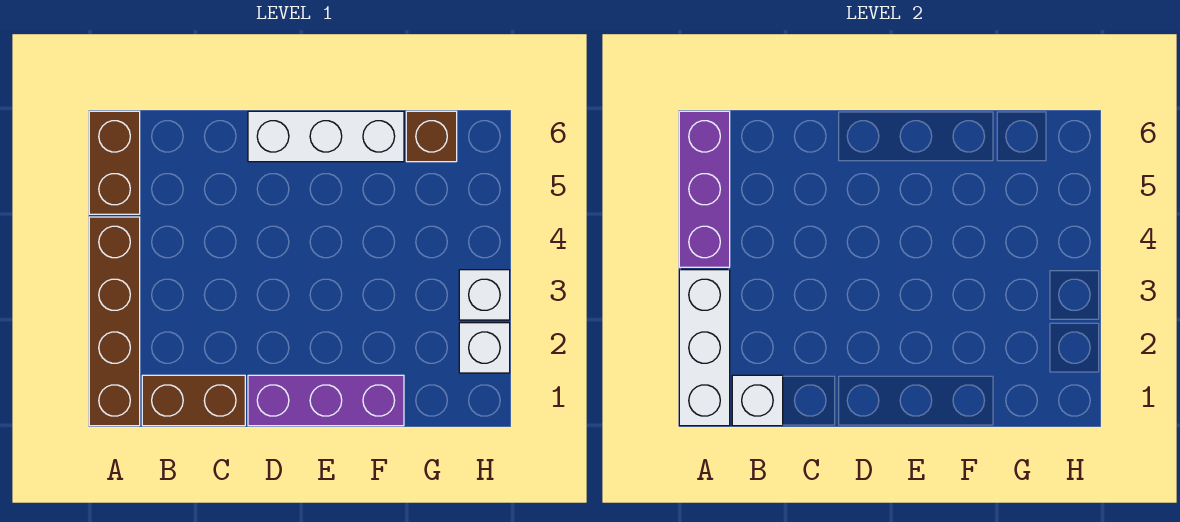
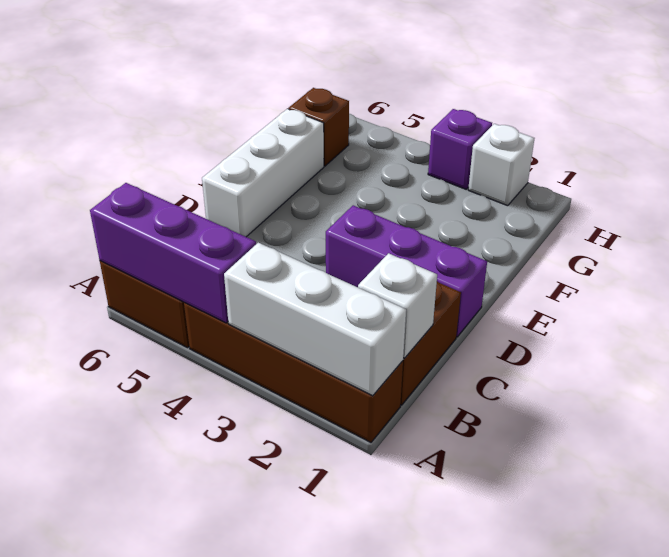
purple 1x3 brick [248,375,404,426] -> purple 1x3 brick turned to [326,205,487,337]
white 1x1 brick [459,270,510,320] -> purple 1x1 brick [428,109,492,189]

